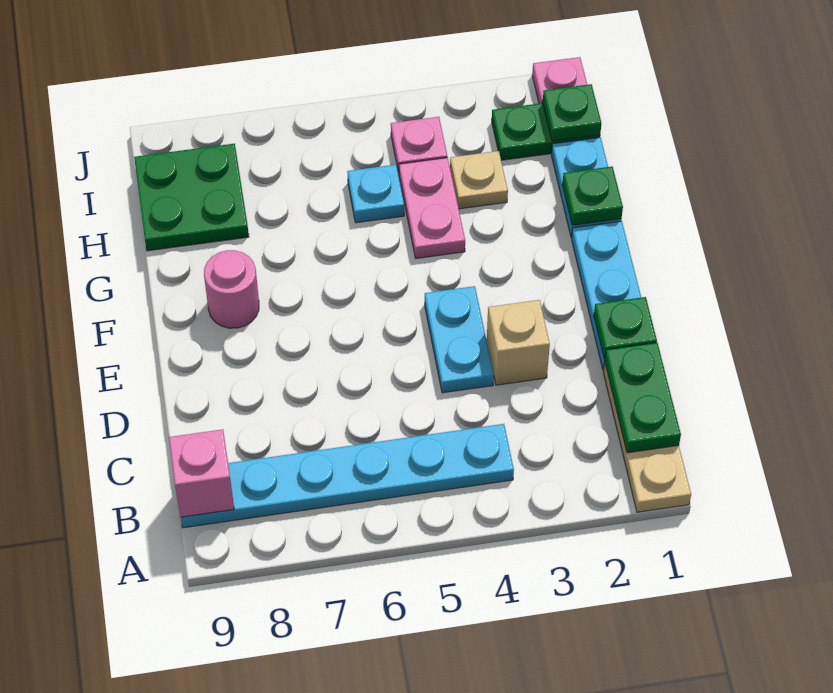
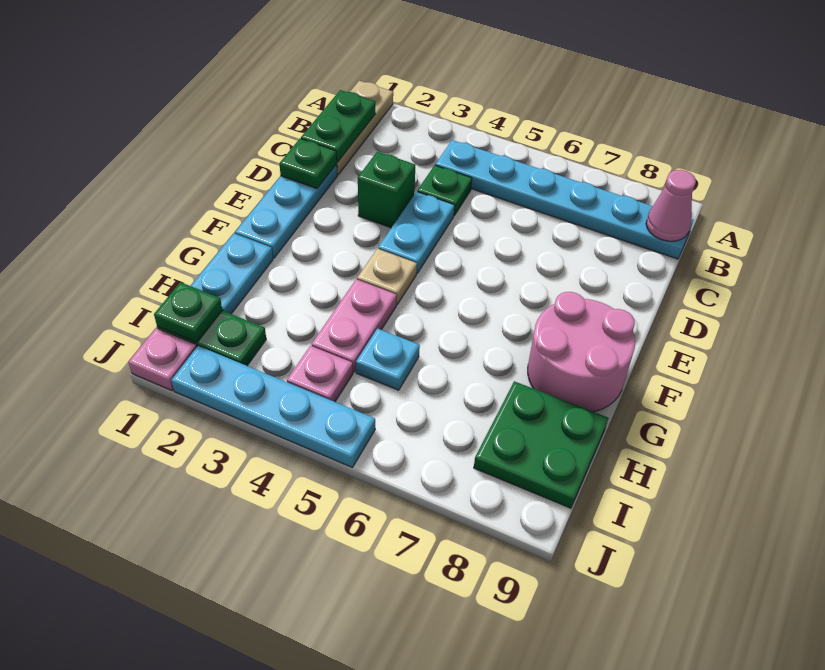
pink 1x1 brick [169,429,234,517] -> pink 1x1 cone [646,170,696,241]
tan 1x1 brick [487,300,550,385] -> green 1x1 brick [358,152,415,228]
pink 1x1 round brick [204,250,259,328] -> pink 2x2 round brick [528,292,635,412]
green 1x1 plate [562,167,623,225] -> green 1x1 plate moved to [417,165,472,215]
tan 1x1 plate [450,151,508,209] -> tan 1x1 plate moved to [357,249,417,305]
none -> cyan 1x4 plate [171,346,375,467]

